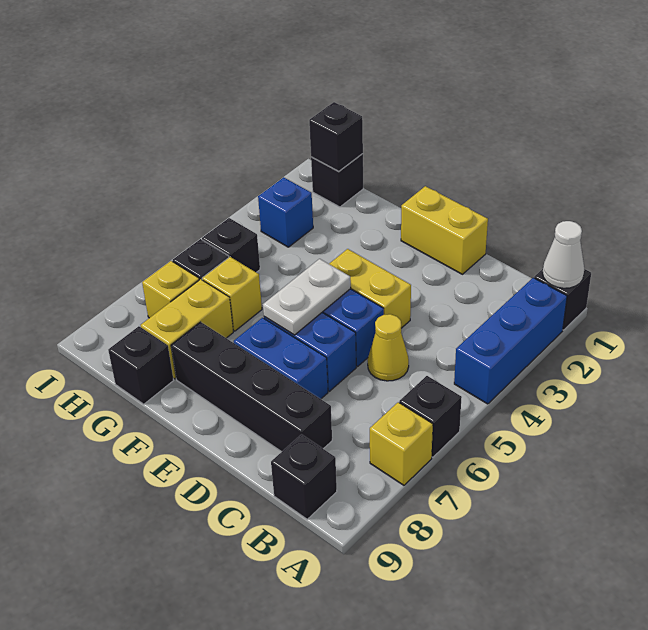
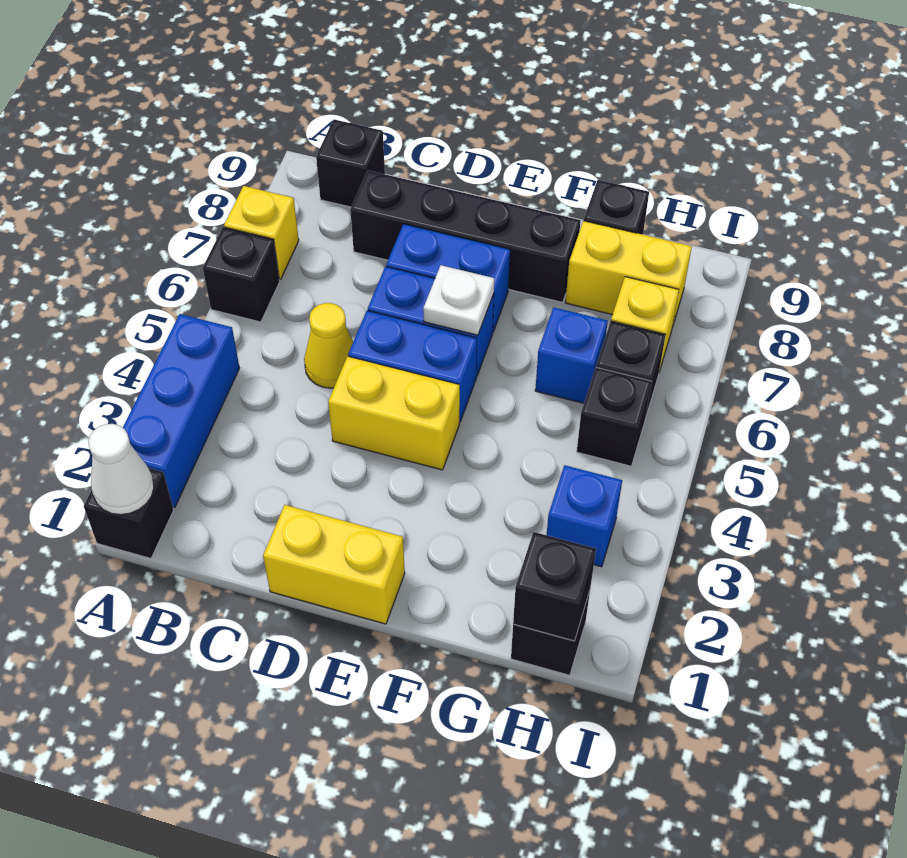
white 1x2 plate [263,259,351,335] -> white 1x1 plate [423,265,494,335]
yellow 1x1 brick [202,257,262,331] -> blue 1x1 brick [535,307,608,403]
yellow 1x2 brick [141,279,233,379] -> yellow 1x2 brick turned to [566,221,692,327]

